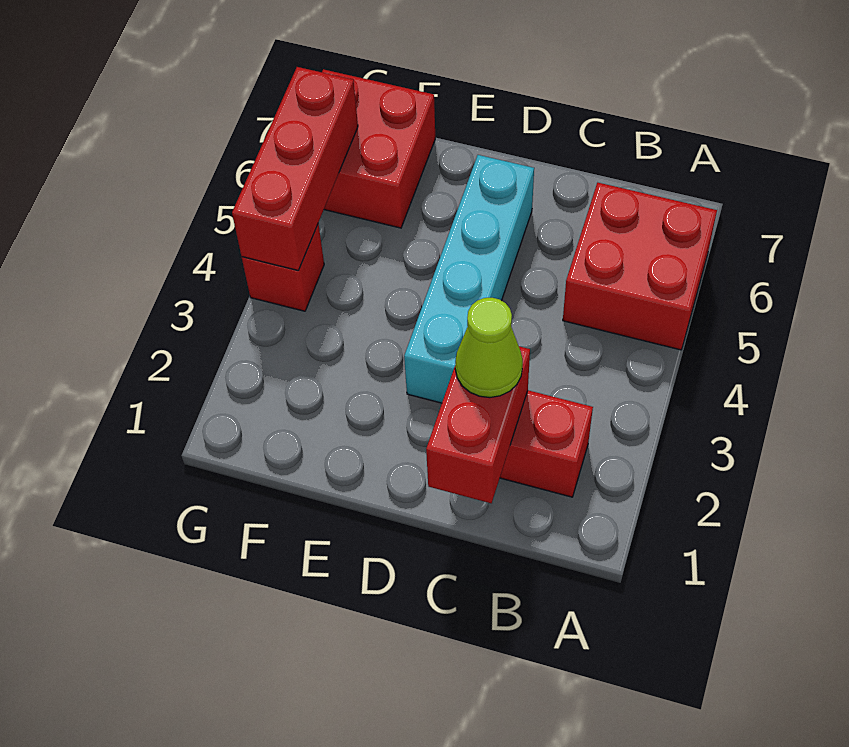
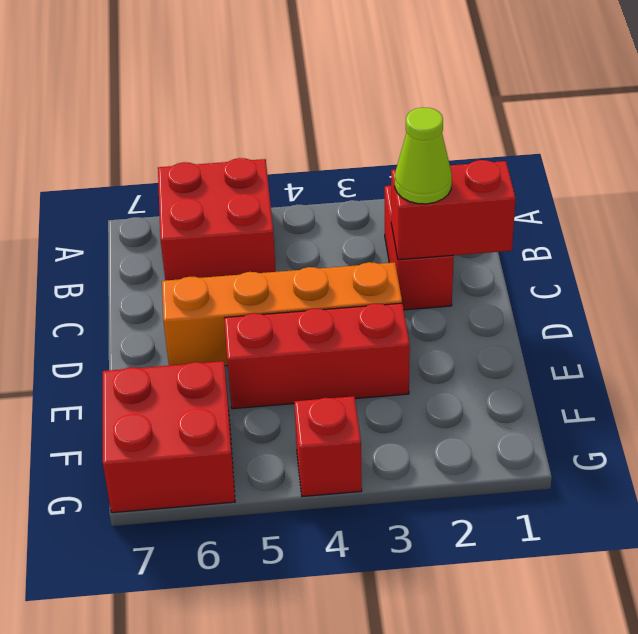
cyan 1x4 brick [404,155,534,403] -> orange 1x4 brick [162,262,402,366]
red 1x3 brick [232,67,358,270] -> red 1x3 brick moved to [224,303,410,409]

